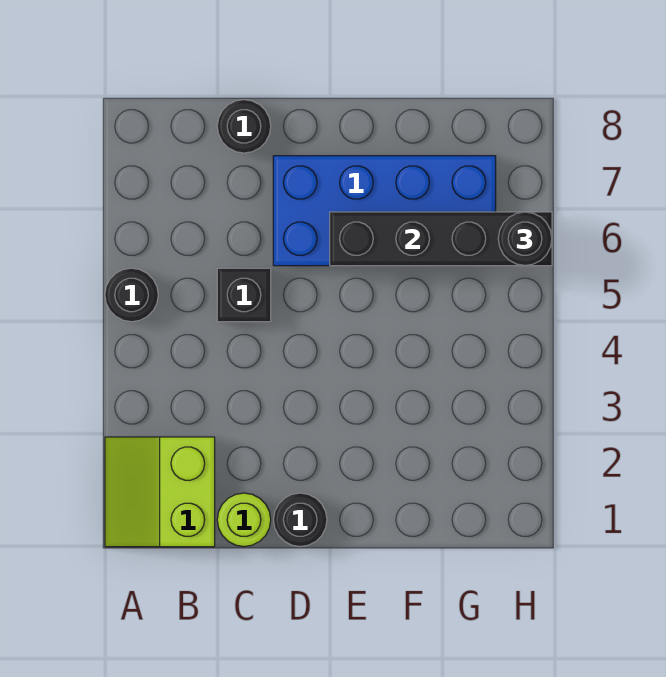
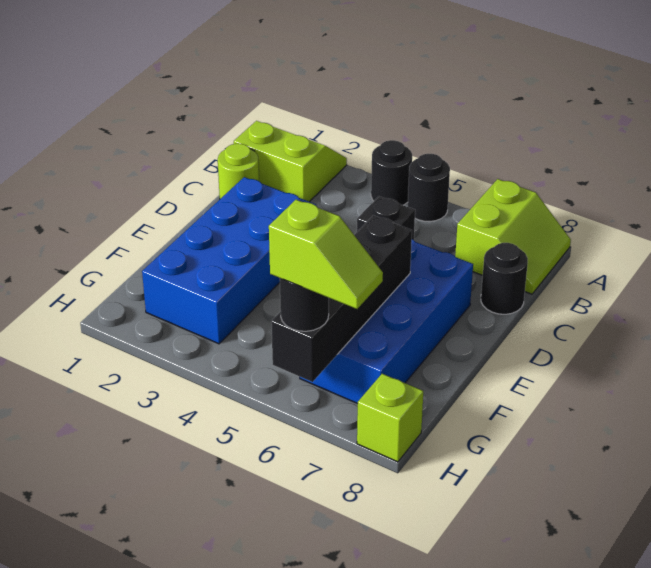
none -> lime 2x2 slope [455,179,571,294]
black 1x1 round brick [274,493,327,547] -> black 1x1 round brick moved to [371,140,412,205]
none -> blue 2x4 brick [142,177,316,344]
none -> lime 1x2 slope [269,200,383,309]
none -> lime 1x1 brick [357,374,423,462]

